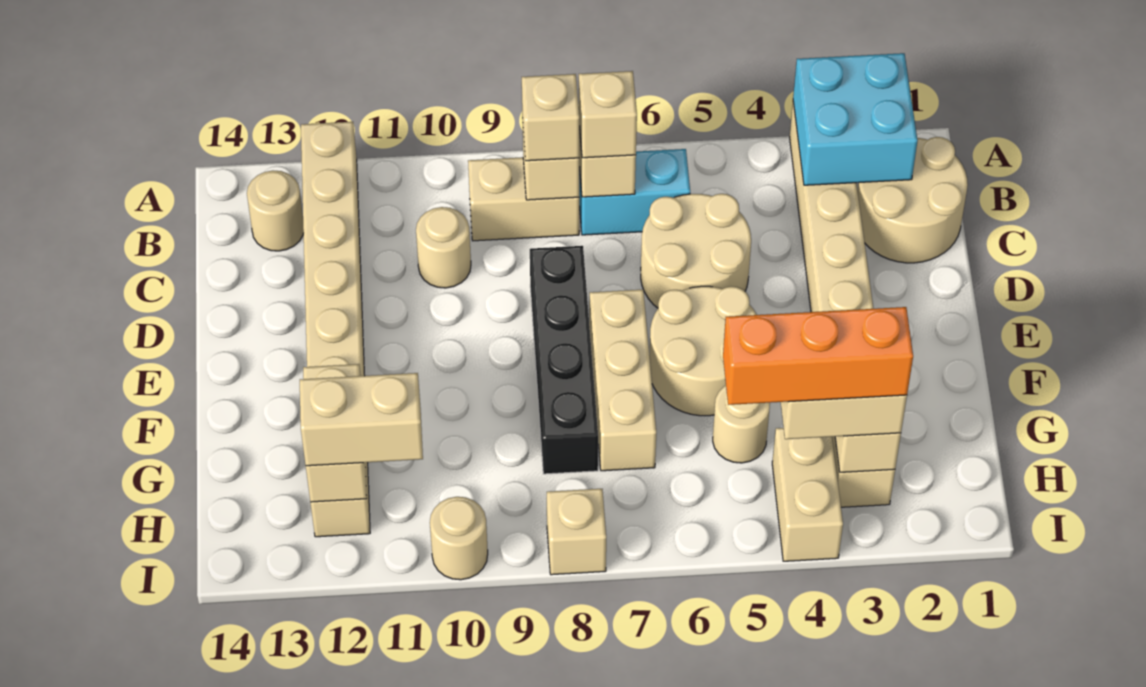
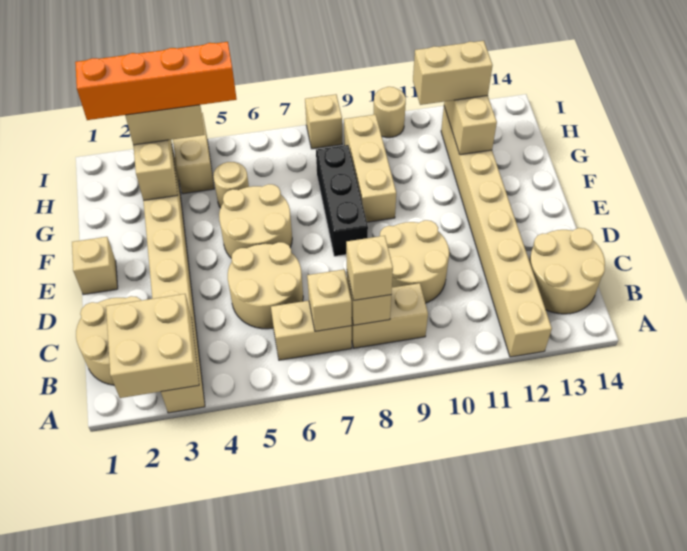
cyan 2x2 brick [793,53,918,185] -> tan 2x2 brick [106,294,199,398]
cyan 1x2 brick [579,149,690,235] -> tan 1x2 brick [271,301,352,360]
tan 1x1 brick [579,71,637,158] -> tan 1x1 brick moved to [72,237,118,295]
tan 1x1 round brick [247,171,304,251] -> tan 2x2 round brick [529,228,605,314]
tan 1x1 round brick [416,207,471,288] -> tan 2x2 round brick [380,220,449,303]
black 1x4 brick [530,246,598,474] -> black 1x3 brick [316,145,368,256]
tan 1x3 brick [589,290,656,471] -> tan 1x3 brick moved to [344,114,396,222]
orange 1x3 brick [723,307,913,405] -> orange 1x4 brick [75,42,237,120]

